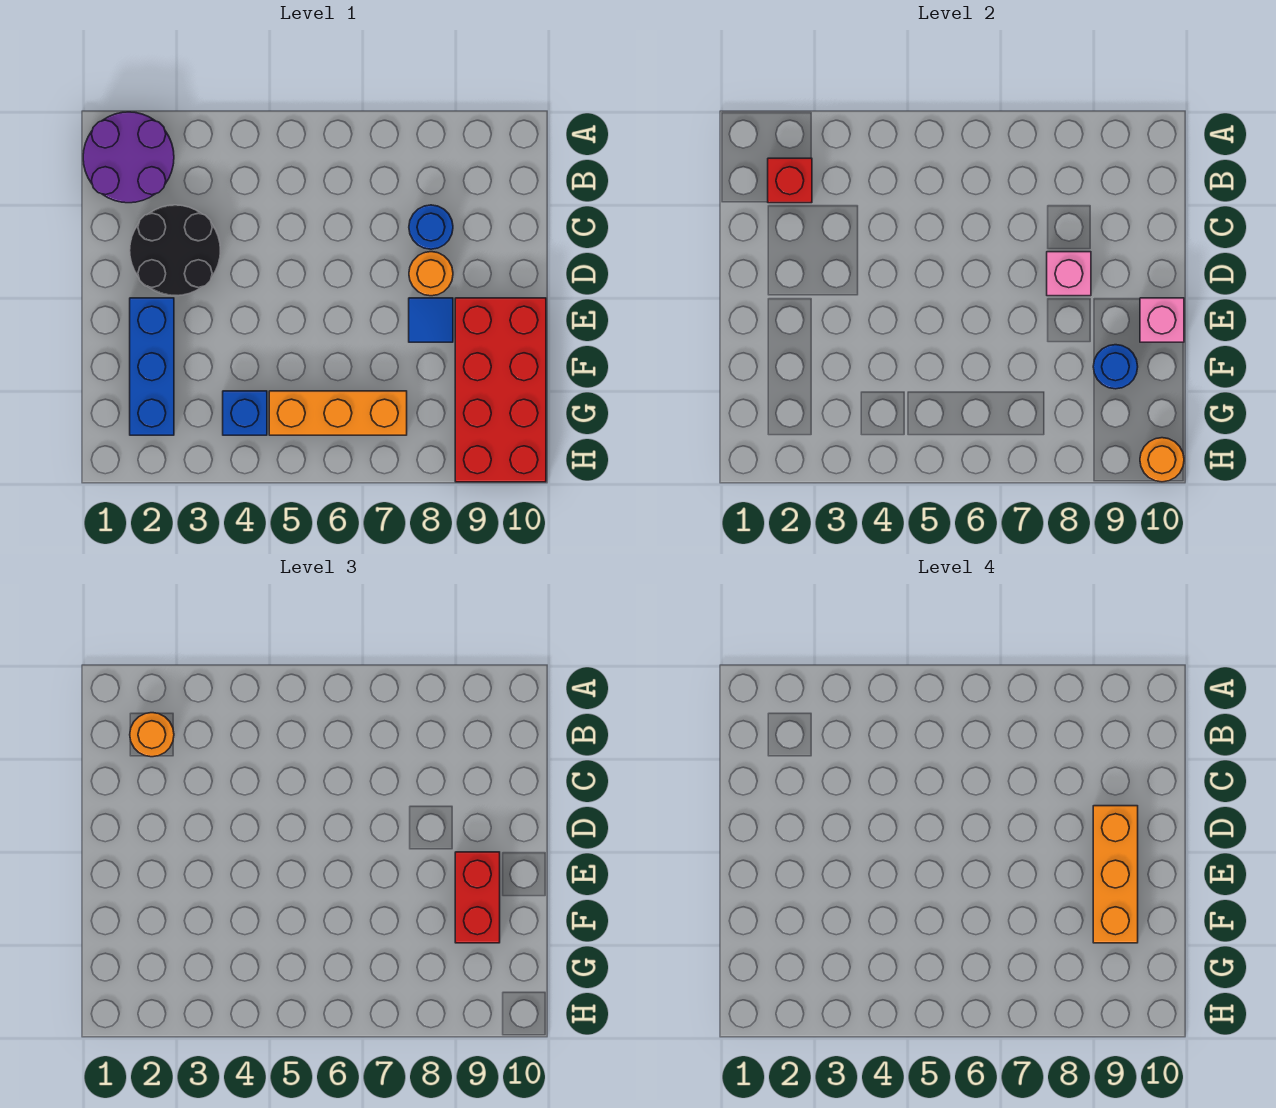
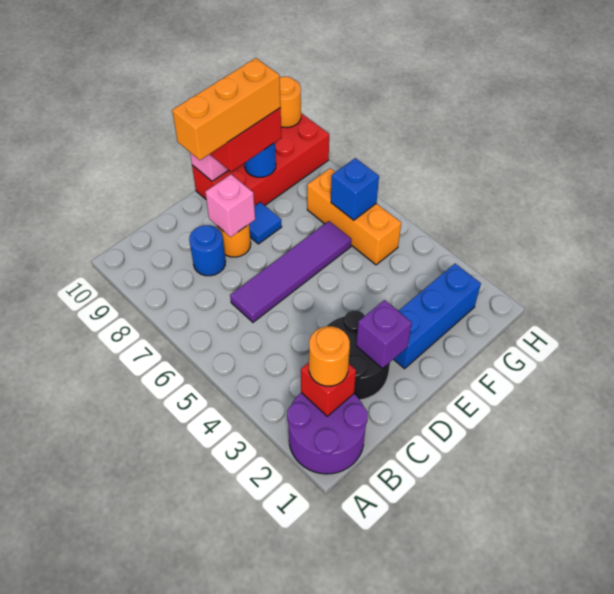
none -> purple 1x4 tile [230,221,351,322]
none -> purple 1x1 brick [356,300,412,369]
blue 1x1 brick [223,391,267,435] -> blue 1x1 brick moved to [331,158,379,220]

